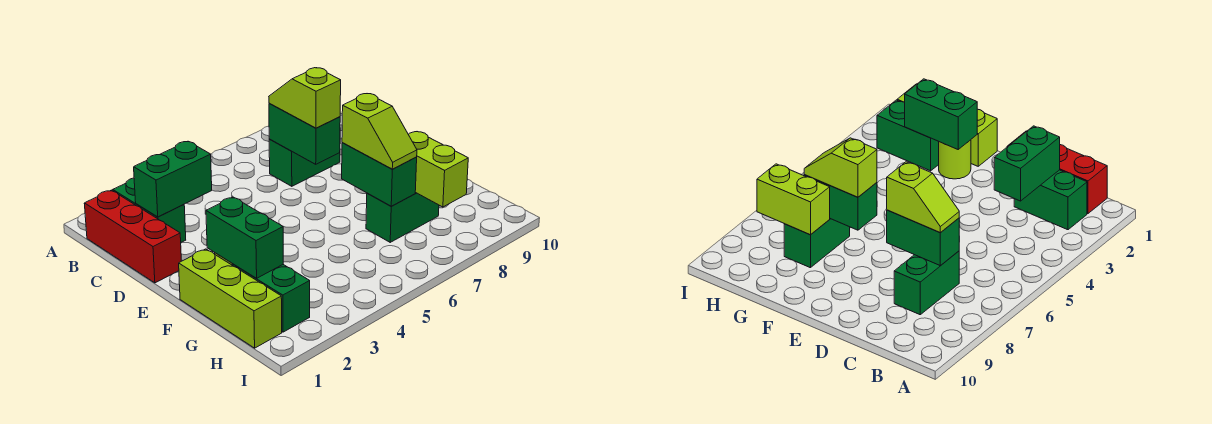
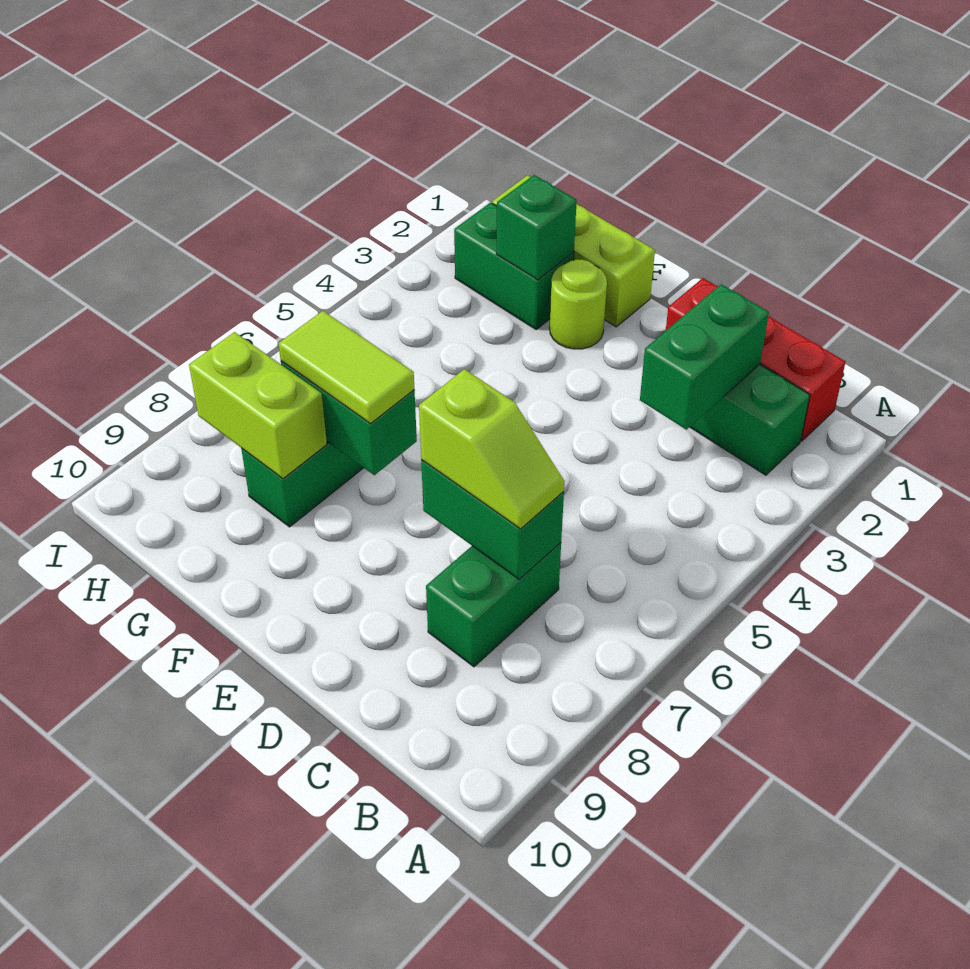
green 1x2 brick [206,197,283,278] -> green 1x1 brick [496,175,577,280]
lime 1x2 slope [342,94,417,169] -> lime 1x2 tile [278,311,414,424]

